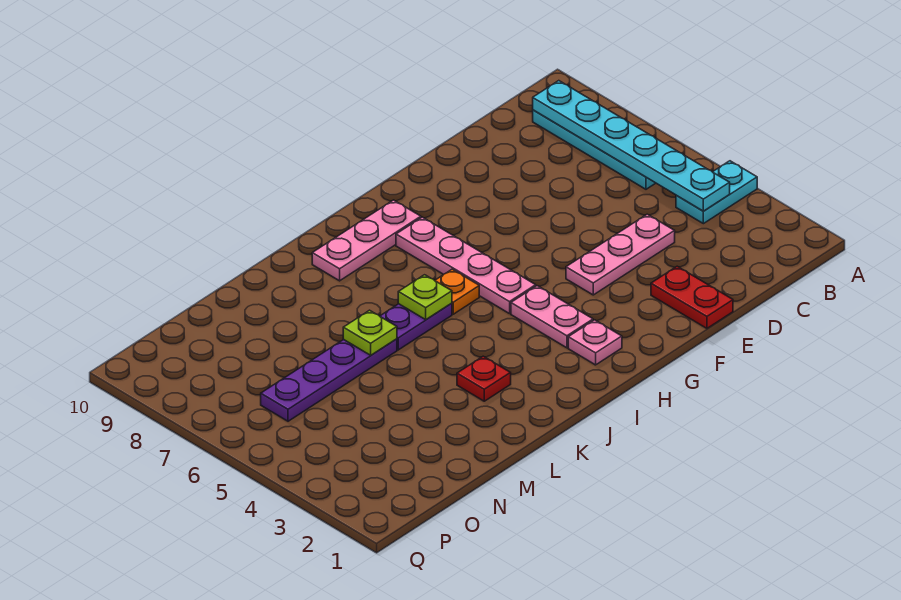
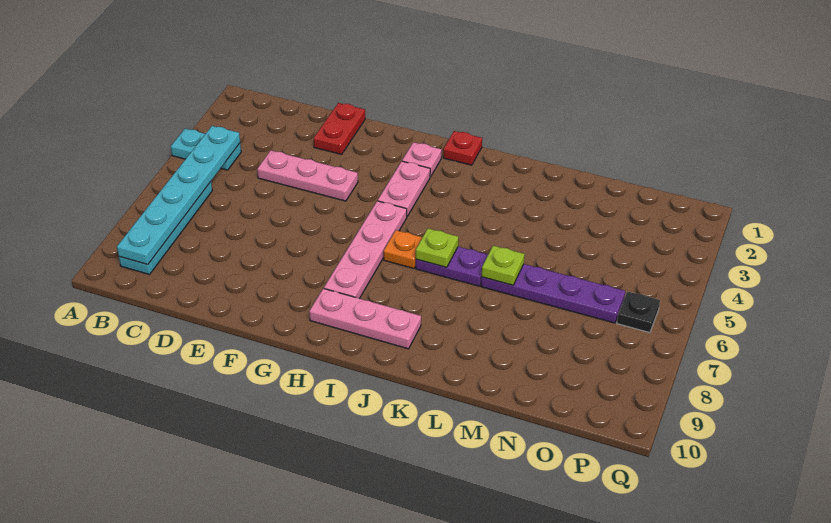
red 1x1 plate [457,356,511,401] -> red 1x1 plate moved to [443,131,482,165]
none -> black 1x1 plate [617,291,660,333]

